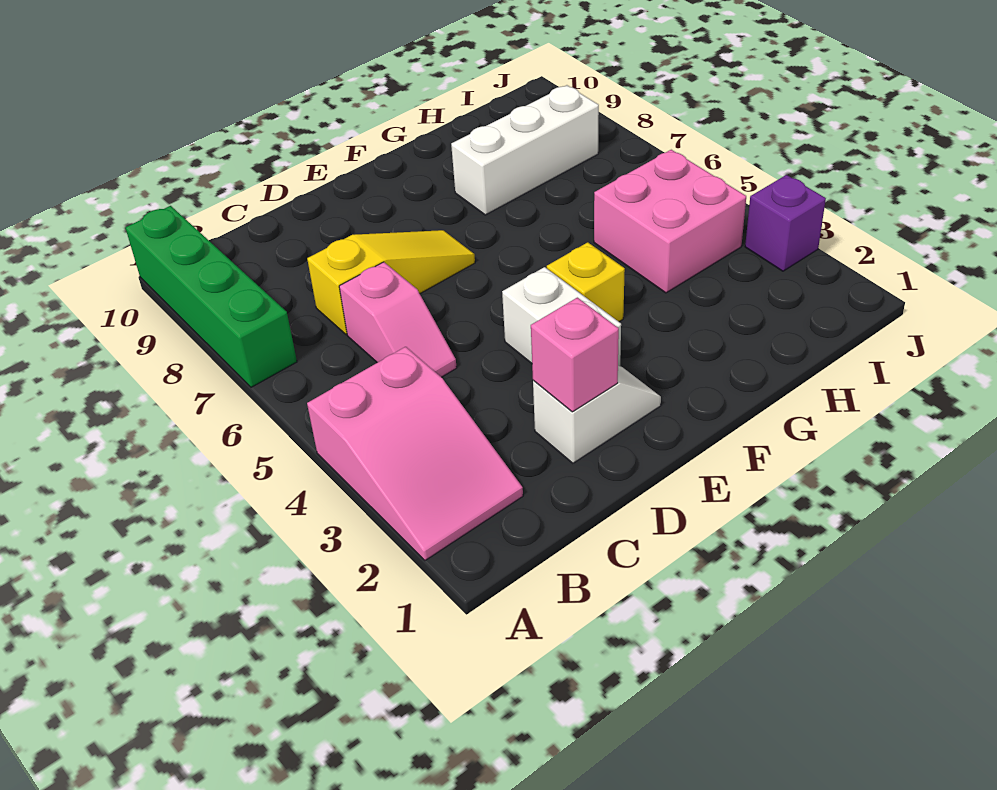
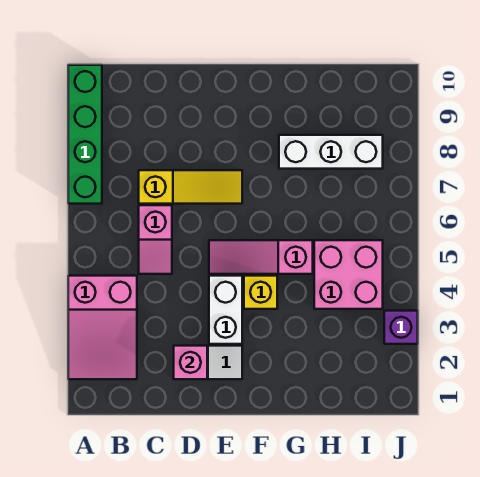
none -> pink 1x3 slope [209,240,313,274]

